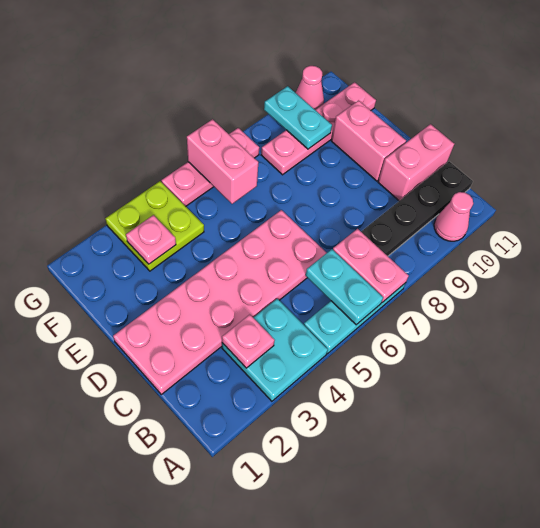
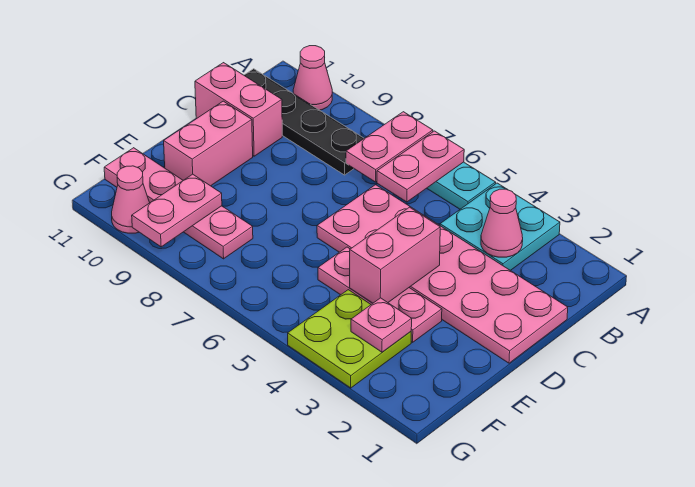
cyan 1x2 plate [306,249,383,325] -> pink 1x2 plate [377,131,464,202]
pink 1x1 plate [222,315,275,368] -> pink 1x1 cone [481,189,523,257]
pink 1x2 brick [187,119,258,204] -> pink 1x2 brick moved to [350,207,440,303]
cyan 1x2 plate [264,86,332,149] -> pink 1x2 plate [132,174,222,247]
pink 1x3 plate [161,128,259,206] -> pink 1x3 plate moved to [318,247,442,342]

